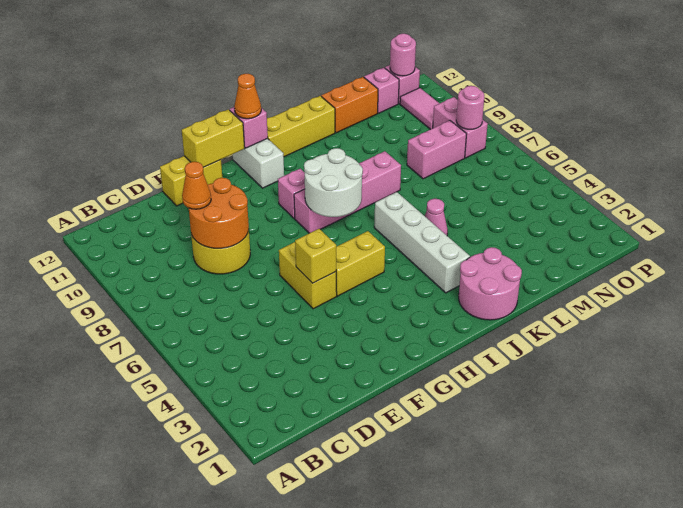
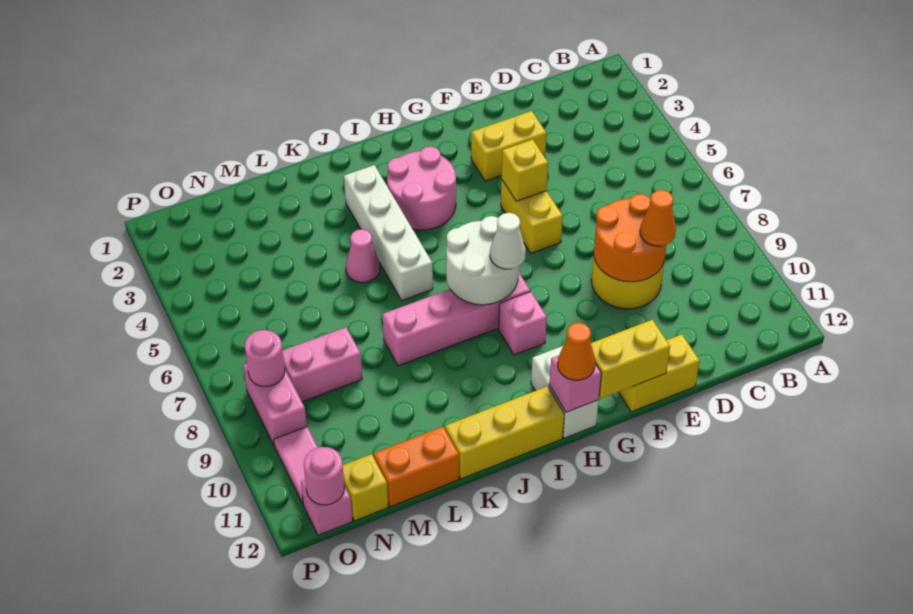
yellow 1x2 brick [336,231,385,296] -> yellow 1x2 brick moved to [471,111,546,181]
none -> white 1x1 cone [490,213,526,269]
pink 2x2 round brick [459,247,522,320] -> pink 2x2 round brick moved to [387,147,456,230]
pink 1x1 brick [364,68,399,113] -> yellow 1x1 brick [343,454,388,521]

